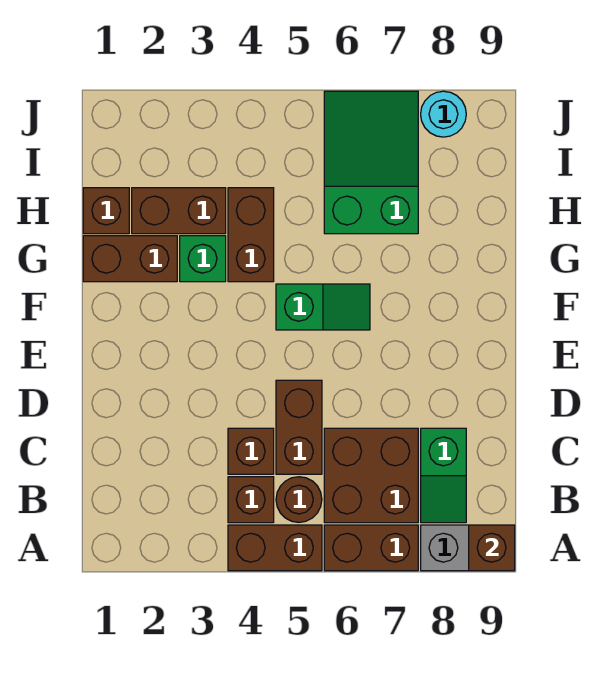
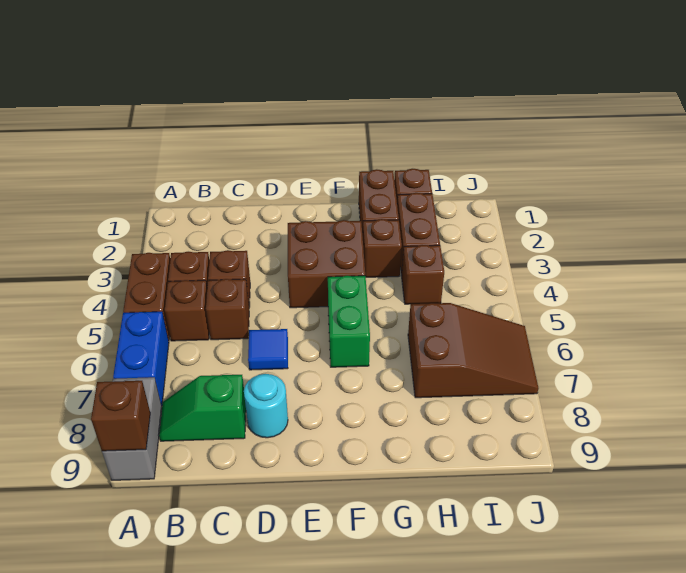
brown 1x2 brick [324,525,418,571] -> blue 1x2 brick [113,312,169,406]
brown 1x1 round brick [276,477,322,522] -> brown 1x1 brick [165,280,209,341]
brown 2x2 brick [324,428,418,523] -> brown 2x2 brick moved to [288,220,365,308]
brown 1x2 brick [276,380,322,474] -> brown 1x1 brick [206,279,249,340]
none -> blue 1x1 tile [248,329,288,370]
green 1x2 slope [276,284,370,330] -> green 1x2 brick [328,276,370,367]
green 1x1 brick [180,236,226,282] -> brown 1x1 brick [363,219,402,277]
brown 1x2 brick [228,188,274,282] -> brown 1x1 brick [402,245,444,304]
green 2x3 slope [324,91,418,234] -> brown 2x3 slope [408,303,539,398]
cyan 1x1 round brick [421,91,466,137] -> cyan 1x1 round brick moved to [244,374,288,438]

